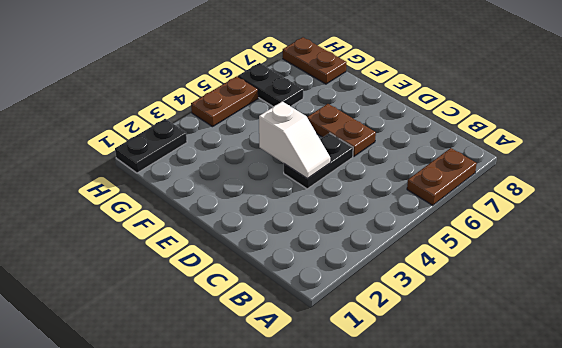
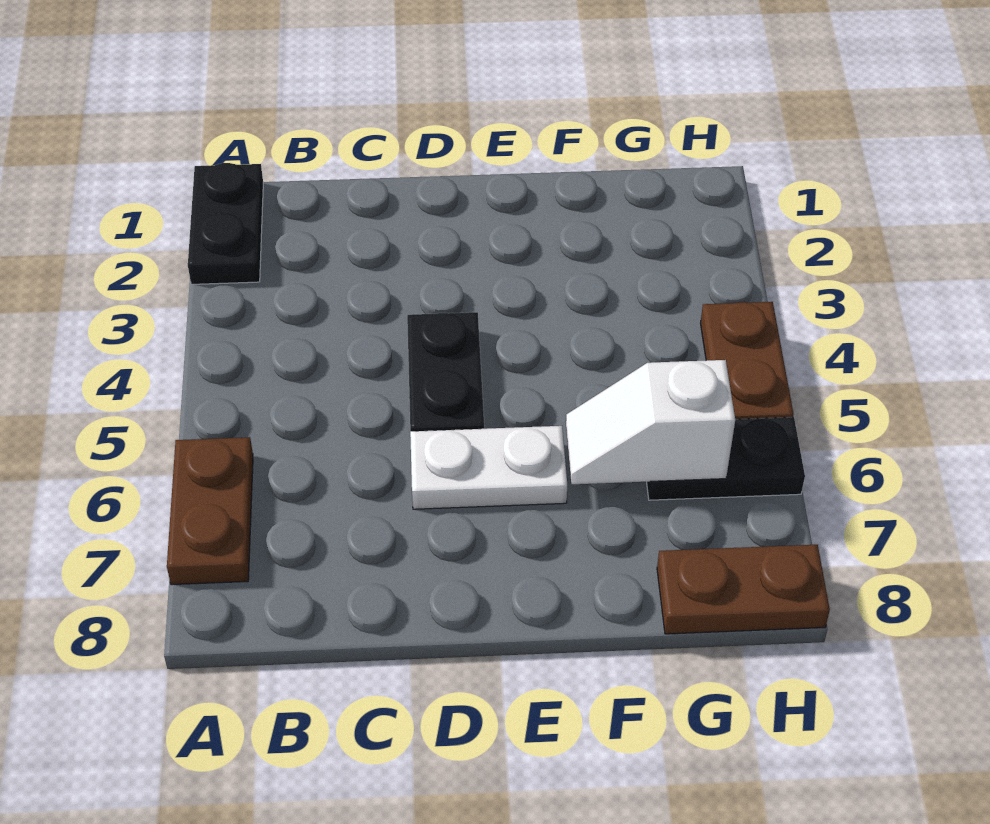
white 1x2 slope [259,102,330,179] -> white 1x2 slope moved to [566,360,735,484]
brown 1x2 plate [307,104,376,156] -> white 1x2 plate [410,426,567,509]
black 1x2 plate [115,119,187,173] -> black 1x2 plate moved to [188,163,263,284]

